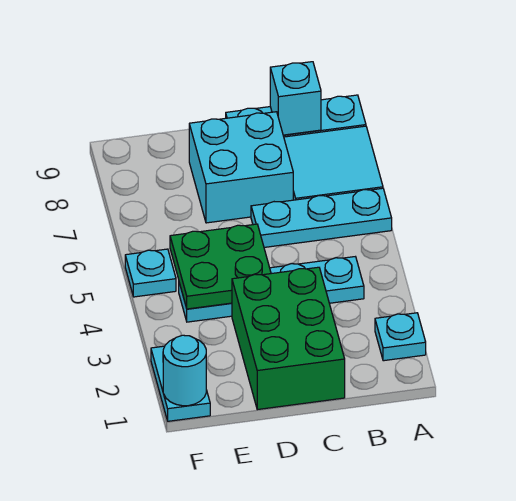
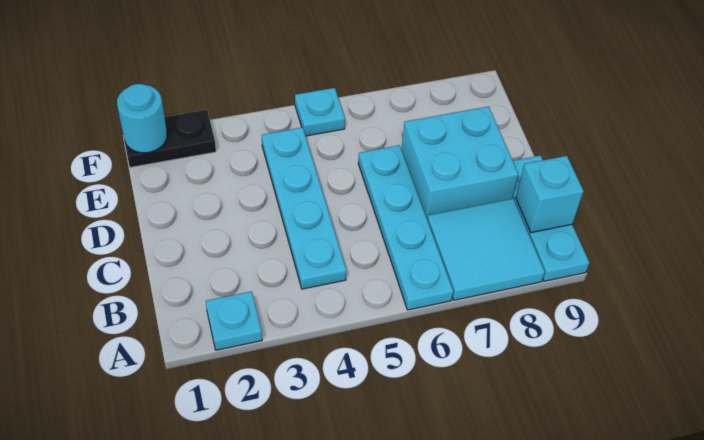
cyan 1x3 plate [251,188,392,247] -> cyan 1x4 plate [358,145,453,310]
green 2x3 brick [232,267,345,410] -> none
green 2x2 plate [170,224,271,309] -> none
cyan 1x2 plate [151,346,210,421] -> black 1x2 plate [125,110,216,167]

